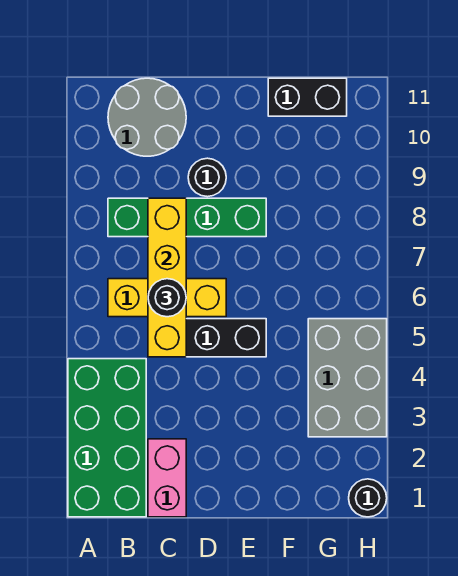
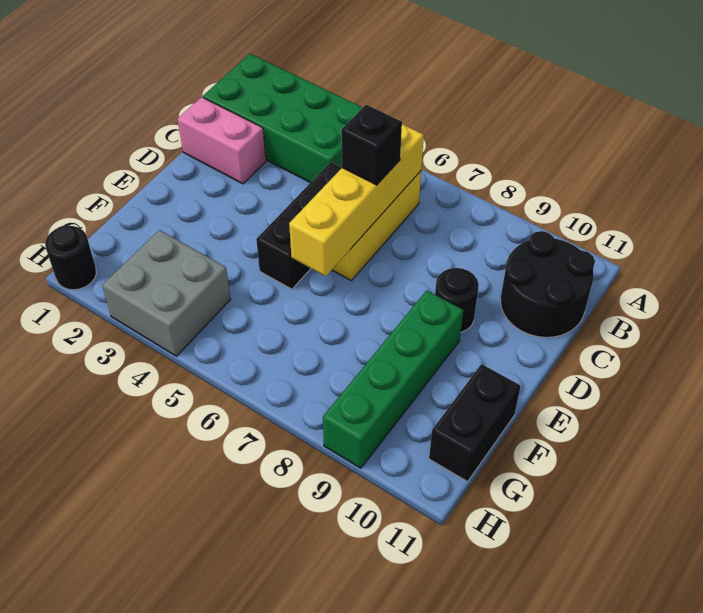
green 1x4 brick [108,198,266,237] -> green 1x4 brick moved to [323,290,463,468]
grey 2x2 round brick [108,78,186,156] -> black 2x2 round brick [500,231,595,337]
yellow 1x4 brick [148,198,186,357] -> yellow 1x4 brick turned to [289,124,424,276]
black 1x1 round brick [148,279,186,317] -> black 1x1 brick [341,105,402,185]
grey 2x3 brick [308,319,387,437] -> grey 2x2 brick [102,230,230,356]

